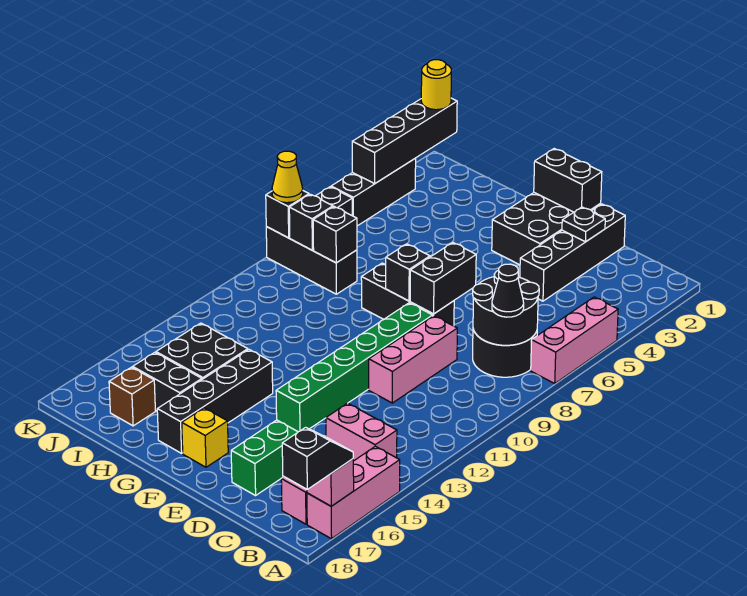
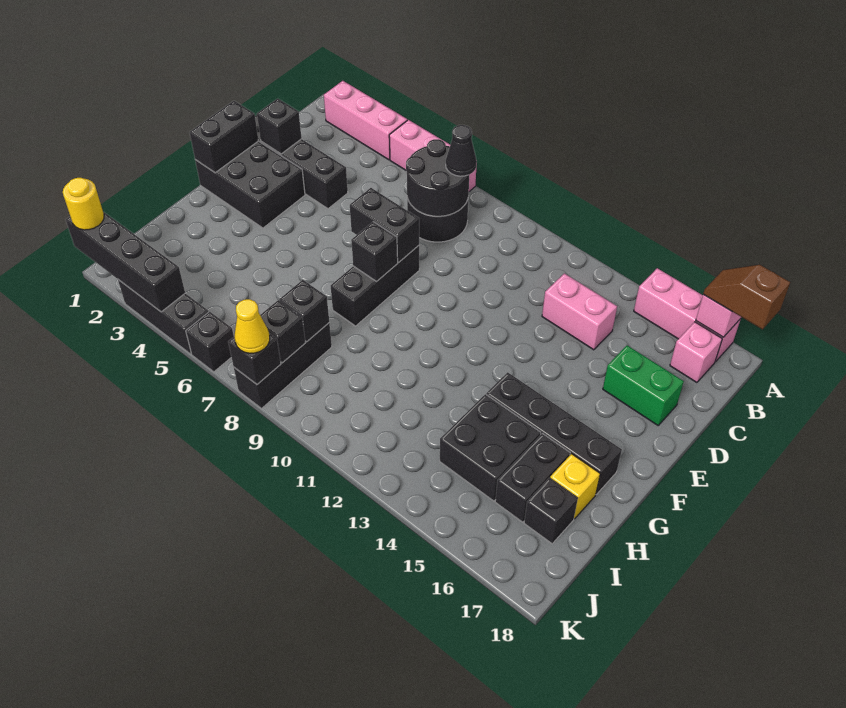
black 1x2 slope [282,427,353,489] -> brown 1x2 slope [703,265,790,329]
pink 1x2 brick [326,403,397,461] -> pink 1x2 brick turned to [542,273,617,350]
black 1x1 plate [562,207,605,242] -> black 1x1 brick [257,99,302,154]
pink 1x3 brick [369,316,457,403] -> pink 1x3 brick moved to [324,81,407,160]
green 1x6 brick [276,303,433,432] -> none
yellow 1x1 brick [182,408,228,467] -> yellow 1x1 brick moved to [550,454,600,519]
brown 1x1 brick [109,367,155,426] -> black 1x1 brick [524,478,578,544]

